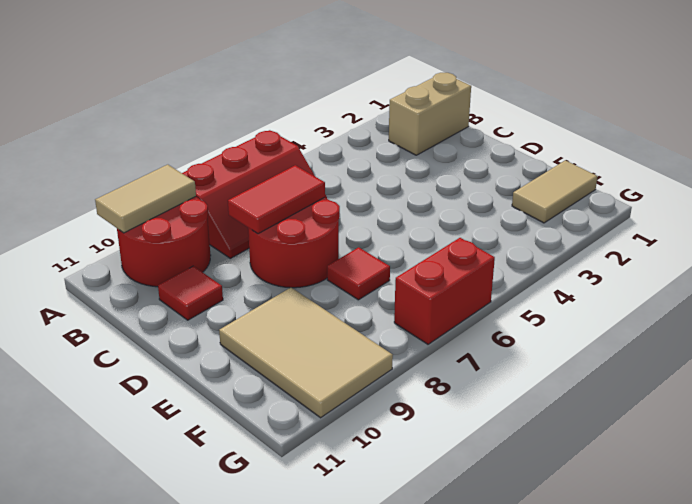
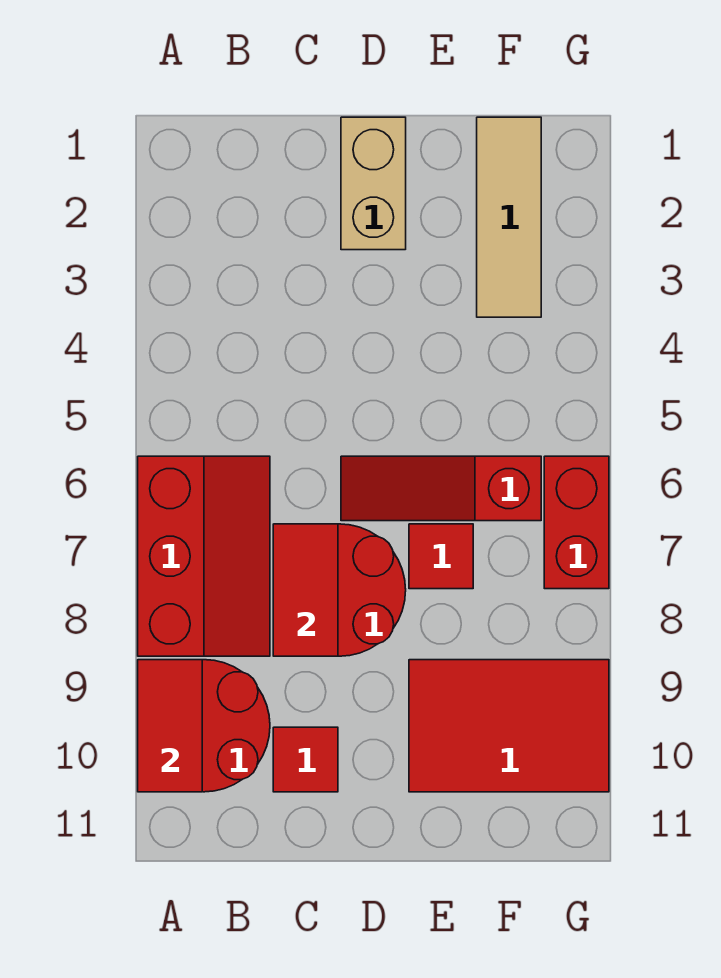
tan 1x2 tile [95,165,196,233] -> red 1x2 tile [138,660,202,792]
tan 1x2 brick [389,73,471,155] -> tan 1x2 brick moved to [341,117,406,250]
none -> red 1x3 slope [341,456,541,521]
tan 2x3 tile [219,288,393,418] -> red 2x3 tile [409,660,609,792]
tan 1x2 tile [512,160,597,223] -> tan 1x3 tile [477,117,541,317]

